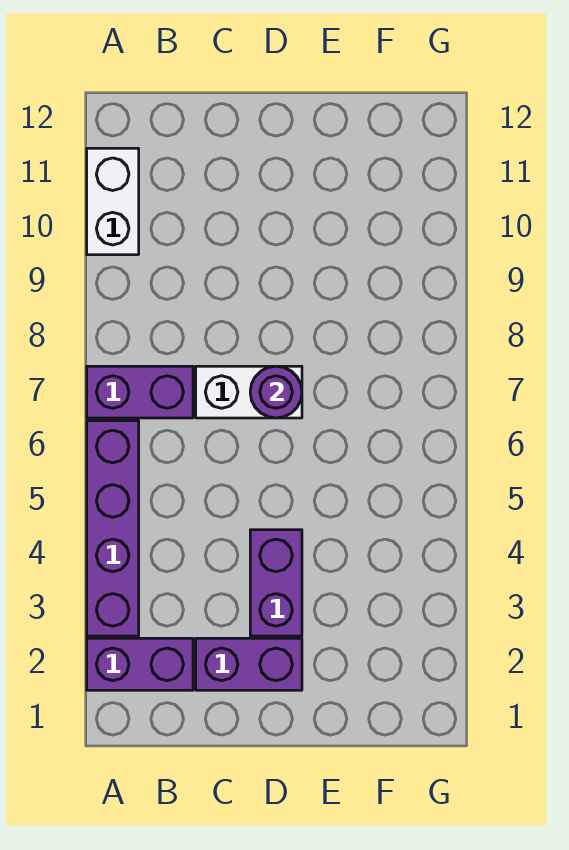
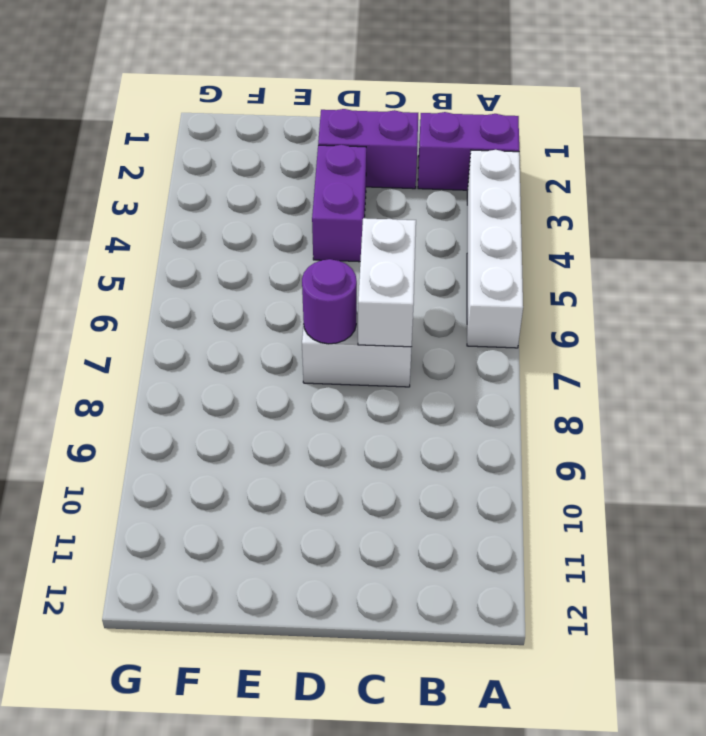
purple 1x4 brick [87,421,139,636] -> white 1x4 brick [467,150,523,348]
purple 1x2 brick [87,366,193,418] -> none
white 1x2 brick [87,148,139,255] -> white 1x2 brick moved to [358,218,416,347]

